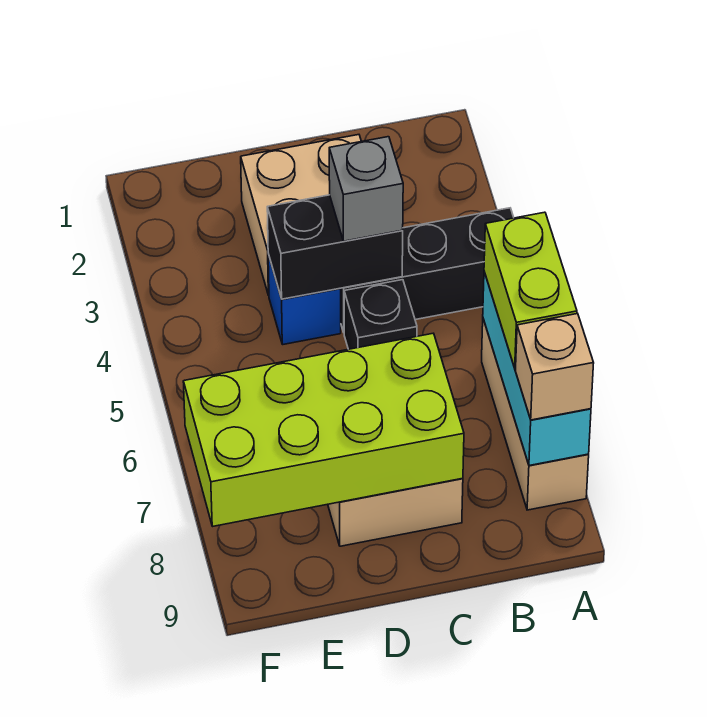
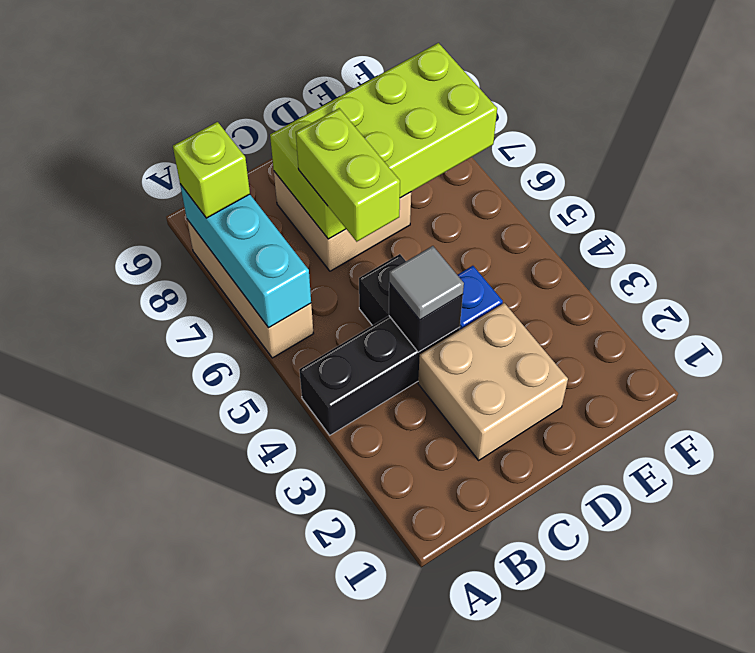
lime 1x2 brick [484,212,577,369] -> lime 1x2 brick moved to [296,108,400,242]
tan 1x1 brick [516,314,594,420] -> lime 1x1 brick [173,122,250,218]
black 1x2 brick [267,195,403,299] -> black 1x1 brick [389,283,463,352]
grey 1x1 brick [329,137,403,241] -> grey 1x1 tile [389,246,464,320]

